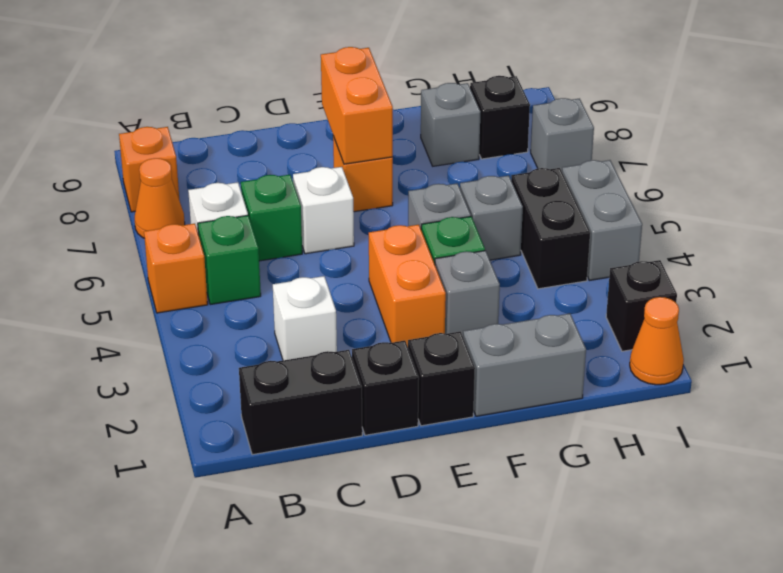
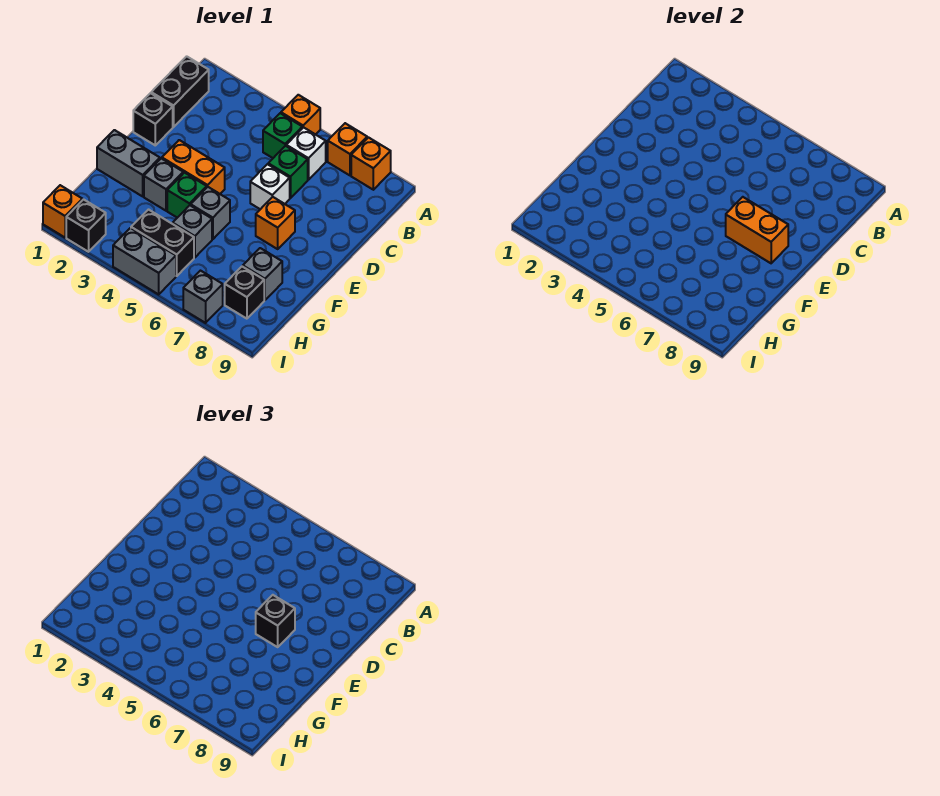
orange 1x1 cone [135,158,185,238] -> orange 1x1 brick [328,123,367,175]
white 1x1 brick [273,276,337,360] -> none
black 1x1 brick [408,331,475,426] -> black 1x1 brick moved to [256,595,295,647]
grey 1x2 brick [463,314,586,416] -> grey 1x2 brick turned to [97,130,160,196]
orange 1x1 cone [630,297,684,385] -> orange 1x1 brick [43,185,82,237]

